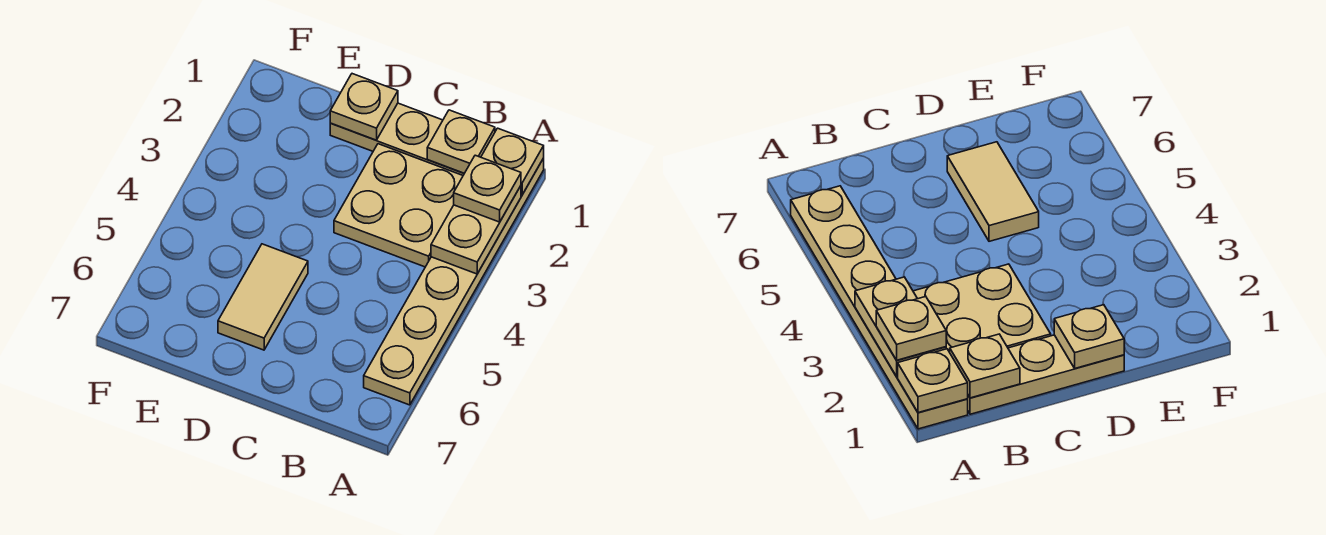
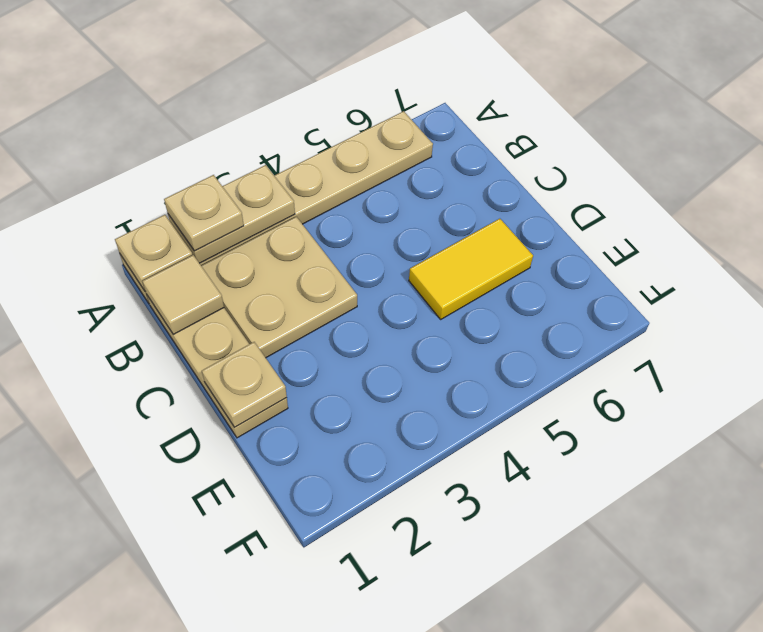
tan 1x1 plate [427,110,495,173] -> tan 1x1 tile [143,255,224,334]
tan 1x2 tile [218,244,308,350] -> yellow 1x2 tile [409,219,533,319]

